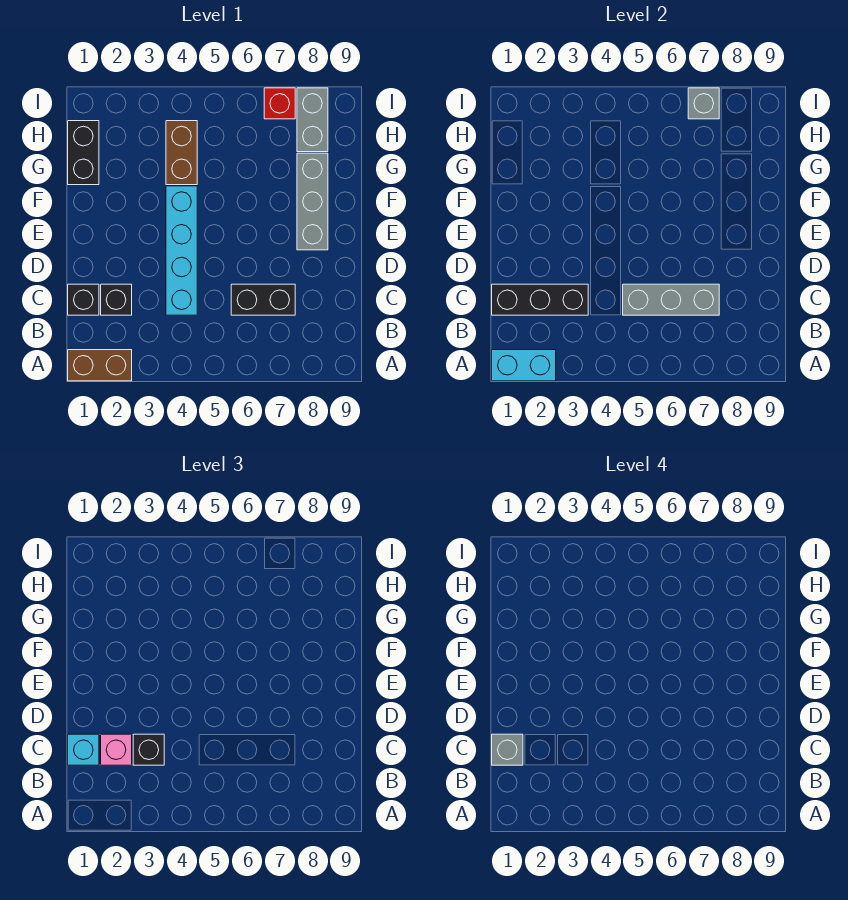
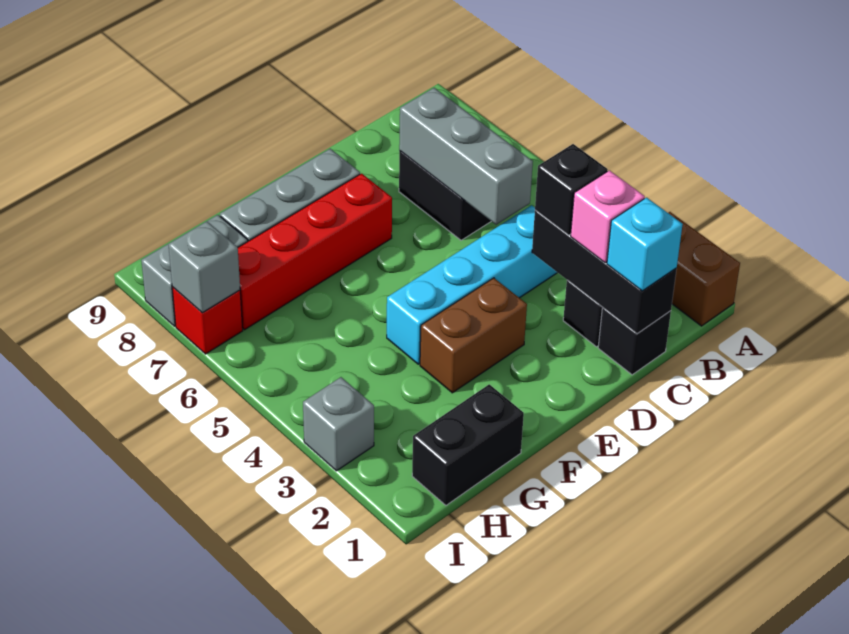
cyan 1x2 brick [492,350,556,381] -> none
grey 1x1 brick [492,734,523,765] -> grey 1x1 brick moved to [303,377,374,471]
none -> red 1x4 brick [238,174,392,330]
brown 1x2 brick [166,121,197,185] -> brown 1x2 brick moved to [420,278,527,393]

